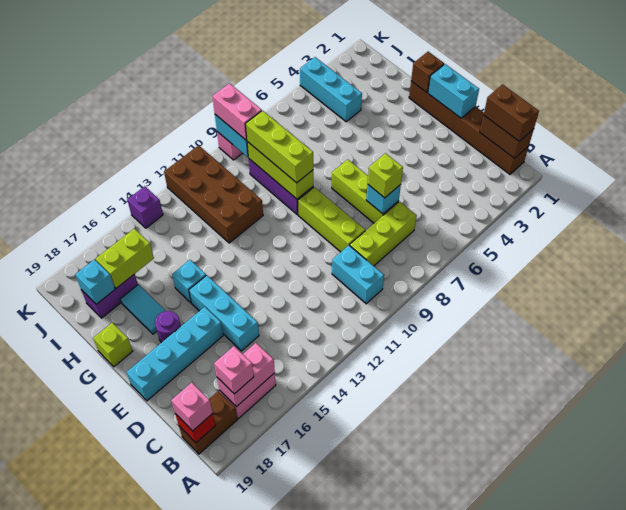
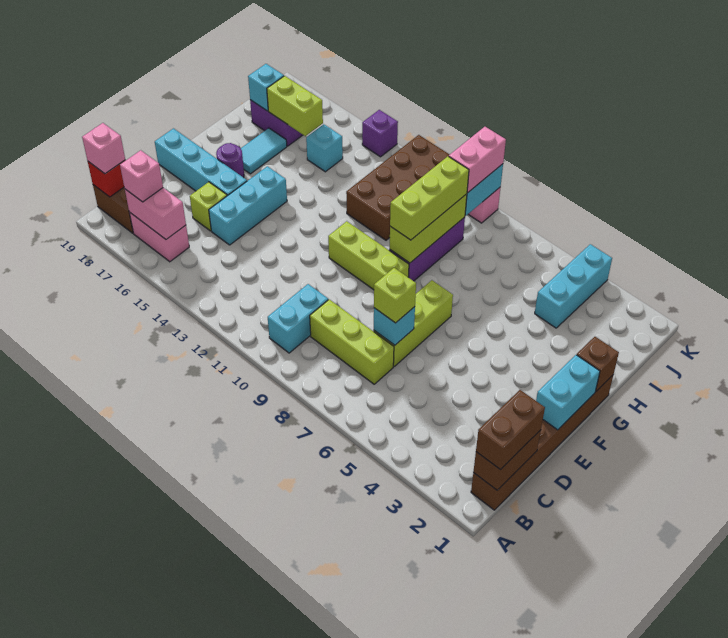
lime 1x3 brick [298,187,365,252] -> lime 1x3 brick turned to [328,221,409,290]
cyan 1x1 brick [172,260,206,303] -> cyan 1x1 brick moved to [306,124,343,172]
lime 1x1 brick [93,323,133,367] -> lime 1x1 brick moved to [190,182,227,231]

